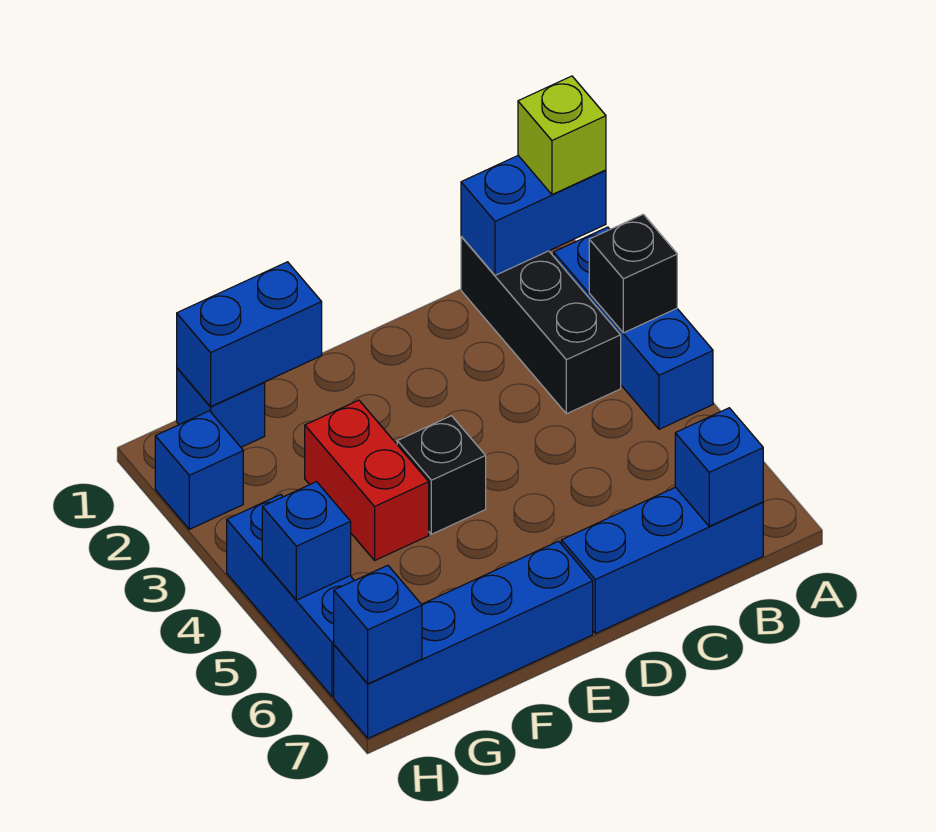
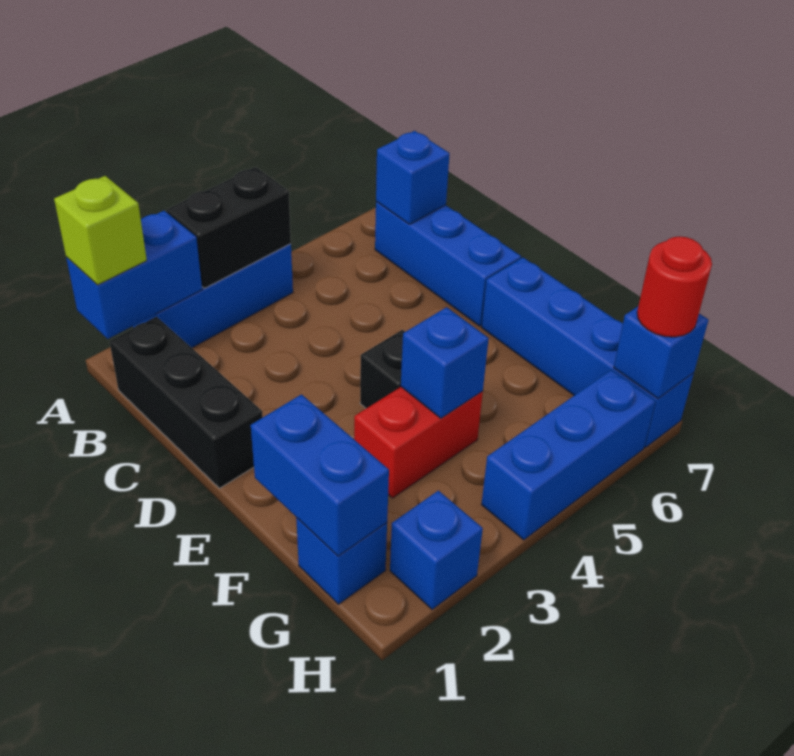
blue 1x2 brick [461,156,606,275] -> blue 1x2 brick turned to [66,211,202,339]
black 1x1 brick [589,214,677,333] -> black 1x2 brick [167,167,291,288]
black 1x3 brick [461,236,621,414] -> black 1x3 brick turned to [109,317,263,488]
blue 1x1 brick [262,482,351,600] -> blue 1x1 brick moved to [401,307,489,418]
none -> red 1x1 round brick [637,237,712,337]

